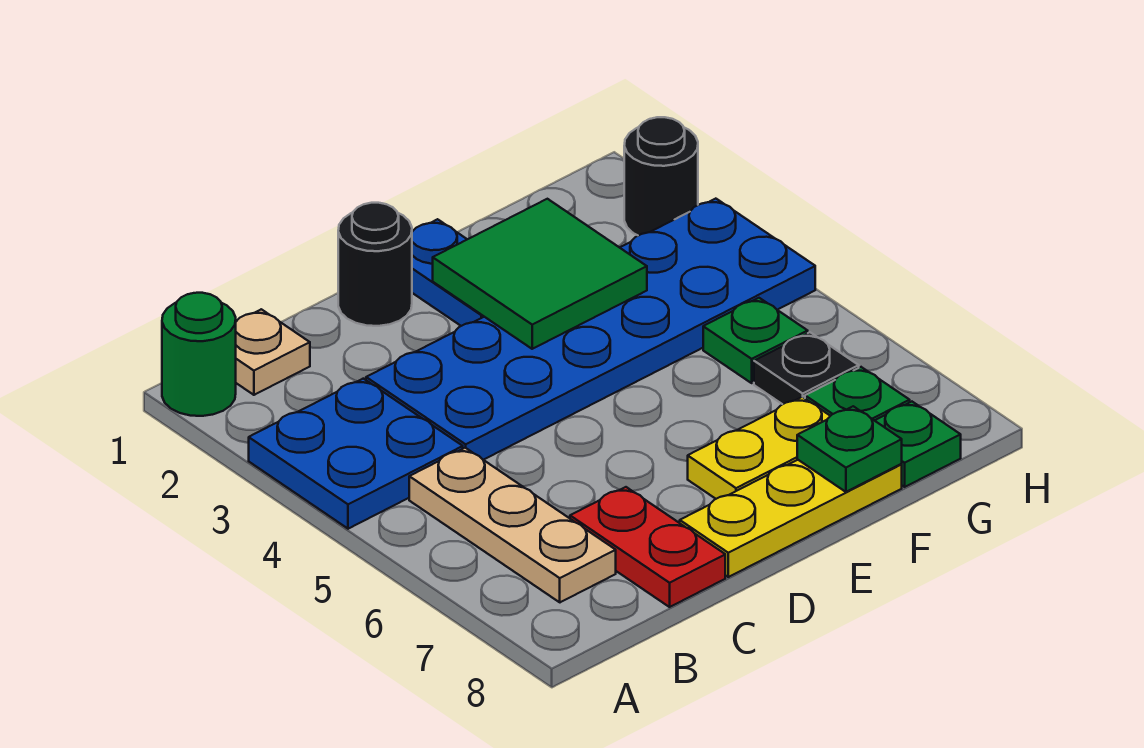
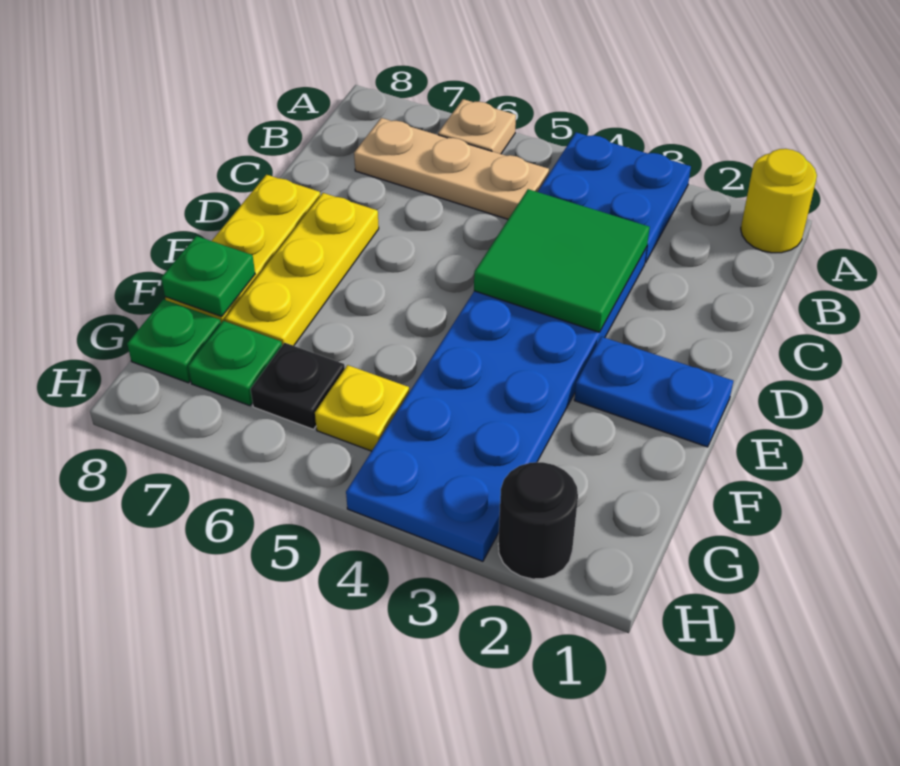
green 1x1 round brick [162,293,236,416] -> yellow 1x1 round brick [741,149,817,253]
tan 1x1 plate [236,309,310,395] -> tan 1x1 plate moved to [438,99,516,154]
red 1x2 plate [570,487,725,607] -> none
black 1x1 round brick [338,203,412,326] -> none
green 2x2 tile [433,199,647,349] -> green 2x2 tile moved to [474,189,650,332]
yellow 1x2 plate [688,397,830,499] -> yellow 1x3 plate [225,193,379,346]
green 1x1 plate [703,298,808,383] -> yellow 1x1 plate [315,365,409,451]

